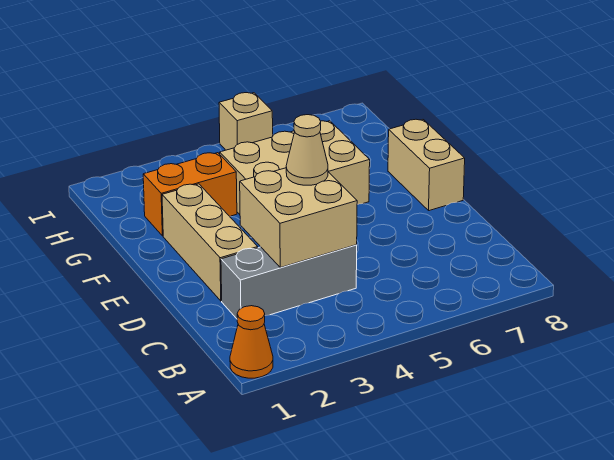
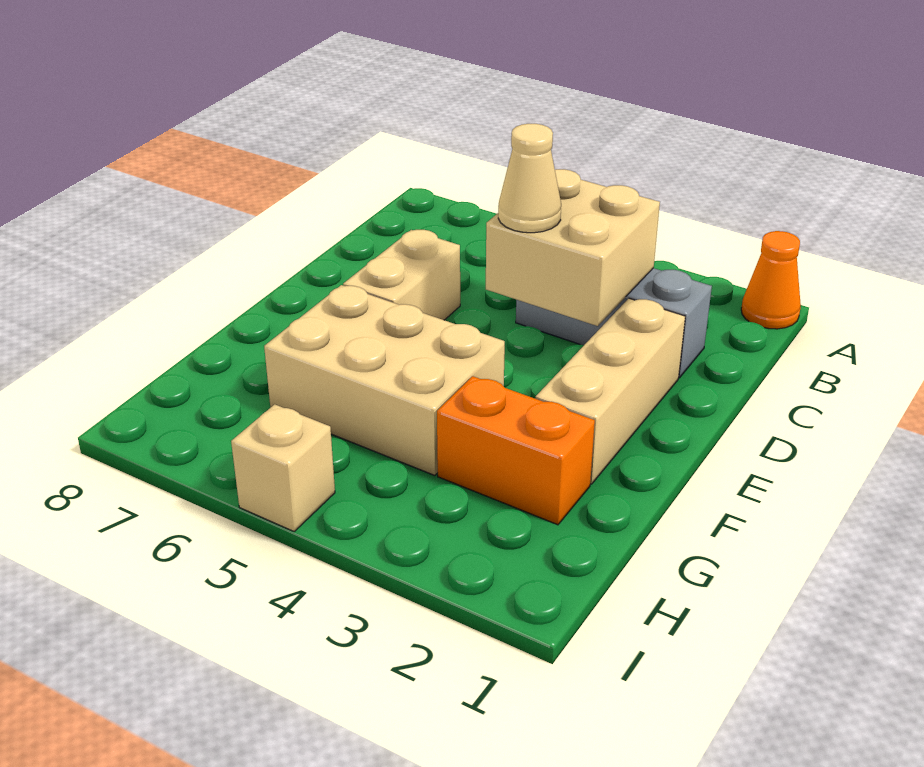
tan 1x2 brick [388,119,465,211] -> tan 1x2 brick moved to [343,230,460,320]

